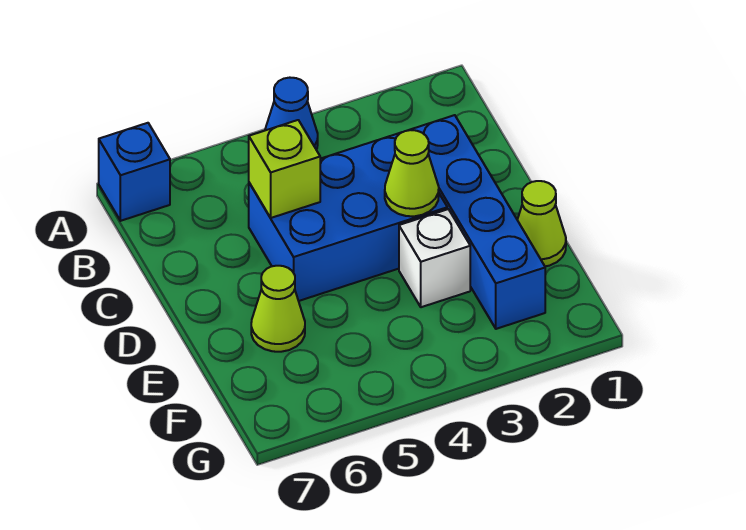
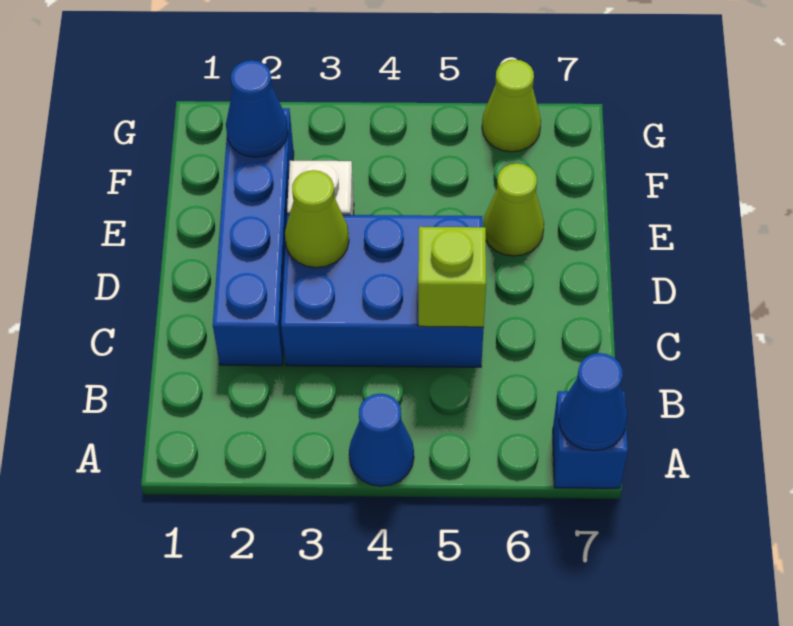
none -> blue 1x1 cone [559,353,627,451]
lime 1x1 cone [517,181,566,266] -> lime 1x1 cone moved to [482,60,541,152]
none -> blue 1x1 cone [226,60,288,157]

